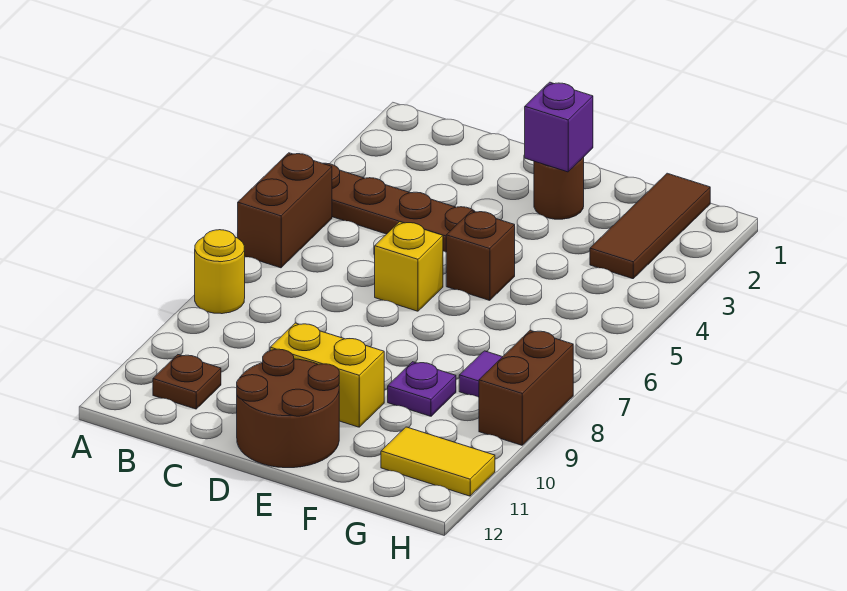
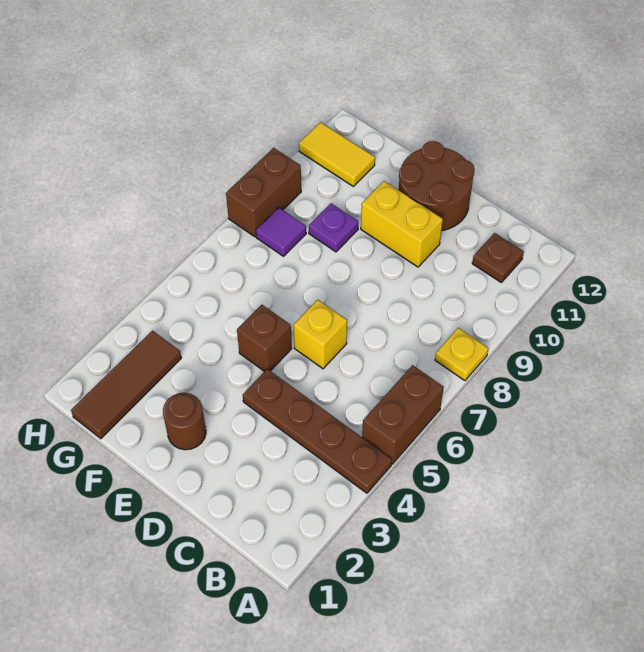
yellow 1x1 round brick [195,230,245,314] -> yellow 1x1 plate [435,328,488,381]
purple 1x1 brick [525,82,593,172] -> none

